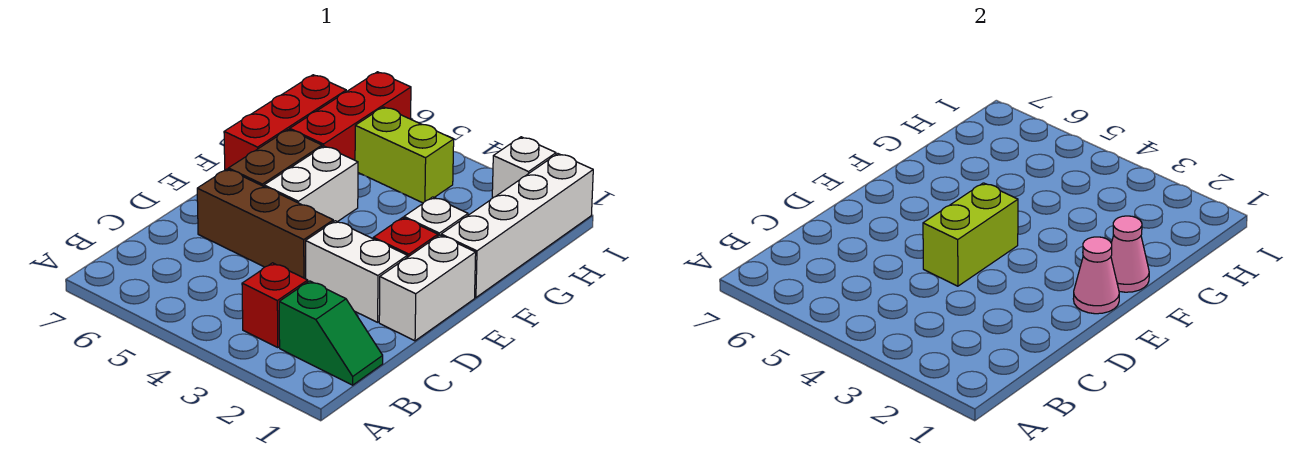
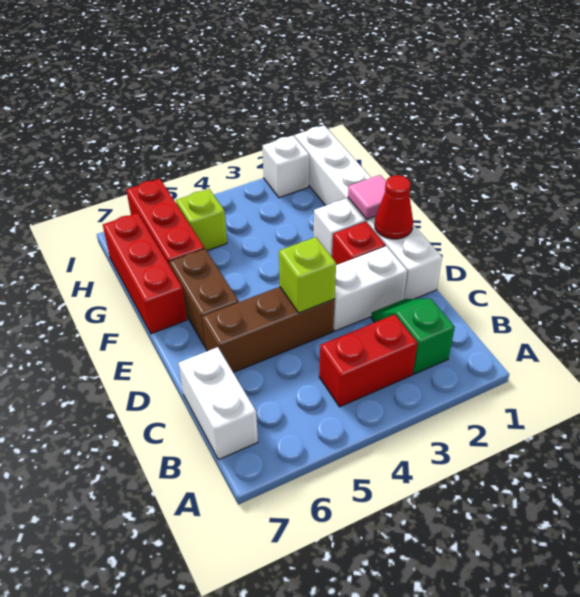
green 1x2 slope [279,281,383,385] -> green 1x2 slope turned to [371,299,455,374]
red 1x1 brick [242,263,308,347] -> red 1x2 brick [319,314,417,407]
lime 1x2 brick [923,183,1018,286] -> lime 1x1 brick [279,237,336,313]
pink 1x1 cone [1073,237,1119,314] -> red 1x1 cone [375,175,413,239]
white 1x2 brick [264,146,358,222] -> white 1x2 brick moved to [178,347,258,460]
pink 1x1 cone [1111,216,1149,292] -> pink 1x1 tile [348,175,386,219]
lime 1x2 brick [355,107,454,203] -> lime 1x1 brick [176,189,227,251]

